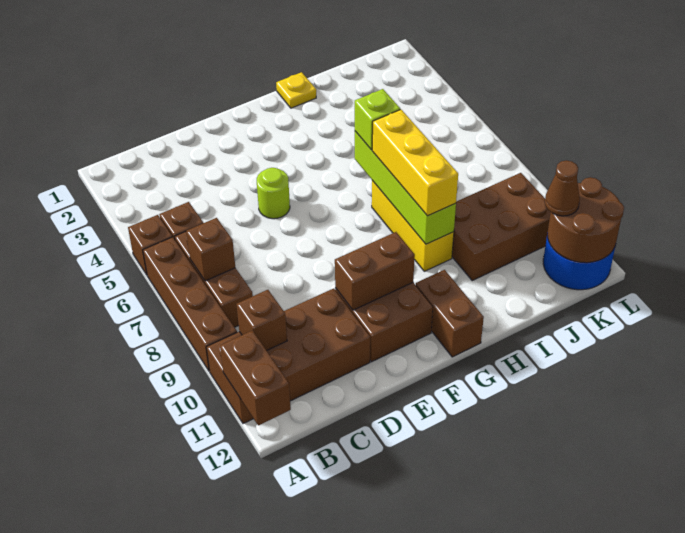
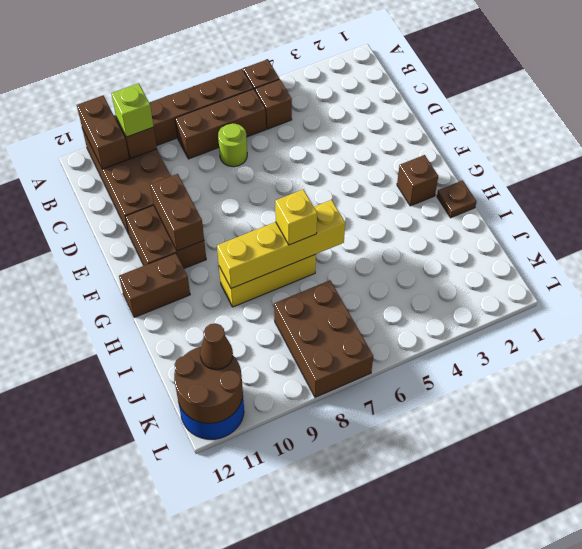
brown 1x2 brick [220,330,291,425] -> brown 1x2 brick turned to [77,95,129,169]
brown 1x1 brick [186,218,235,281] -> brown 1x1 brick moved to [397,155,438,206]
lime 1x1 round brick [257,168,290,219] -> lime 1x1 round brick moved to [218,123,247,167]
yellow 1x1 plate [276,72,316,108] -> brown 1x1 plate [437,180,477,218]
lime 1x4 brick [355,131,456,244] -> yellow 1x4 brick [217,200,345,288]
lime 1x1 brick [355,89,400,150] -> lime 1x1 brick moved to [111,83,154,137]
yellow 1x3 brick [372,110,458,216] -> yellow 1x1 brick [275,189,317,245]
brown 2x3 brick [452,173,551,280] -> brown 2x3 brick moved to [274,280,373,397]

